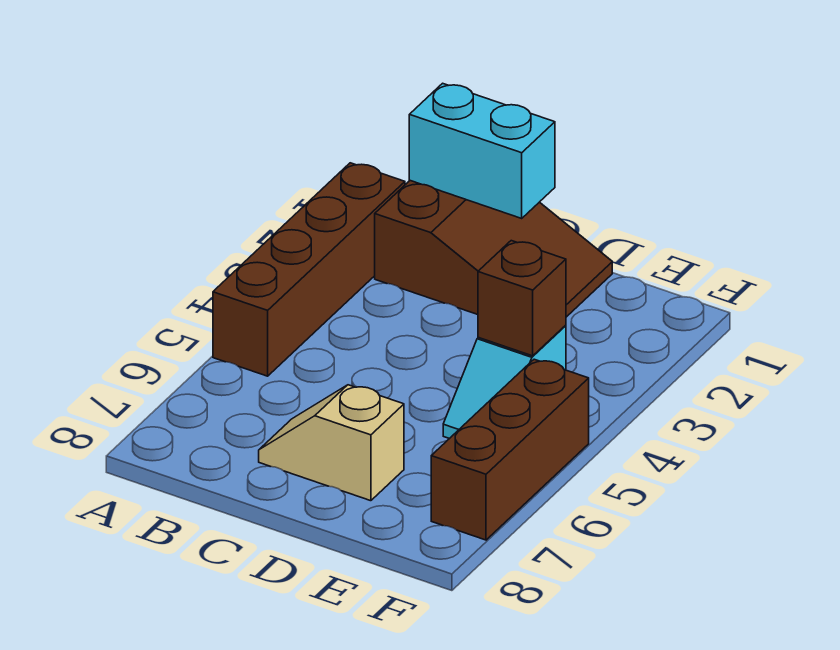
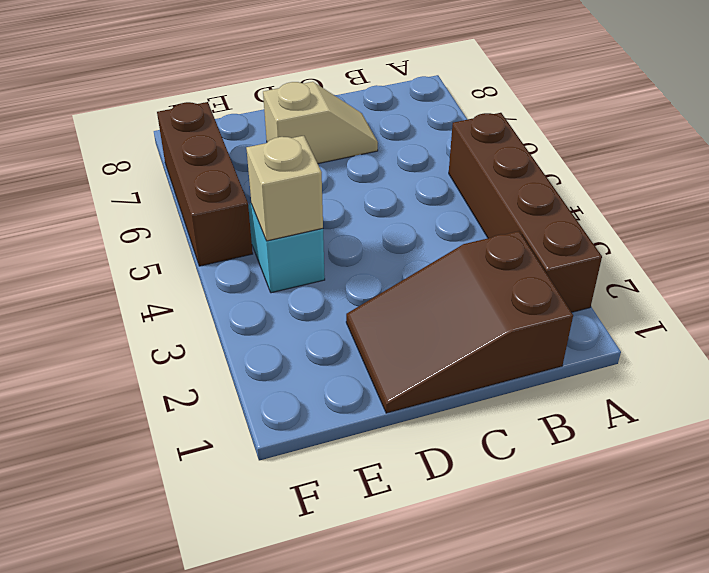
cyan 1x2 brick [409,83,555,218] -> none
brown 1x1 brick [478,241,566,356] -> tan 1x1 brick [246,136,323,241]

